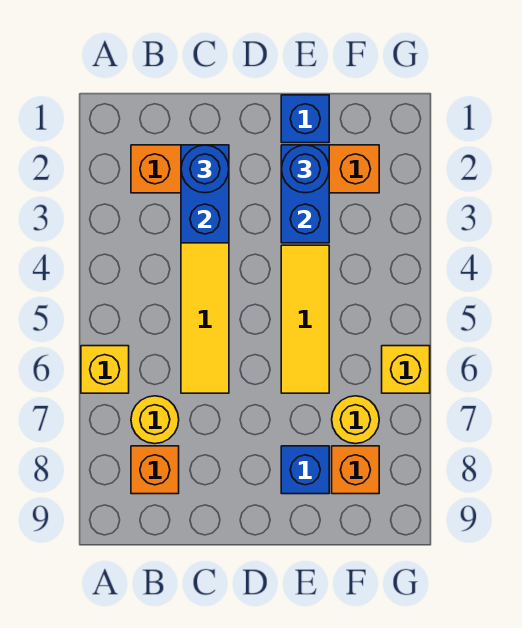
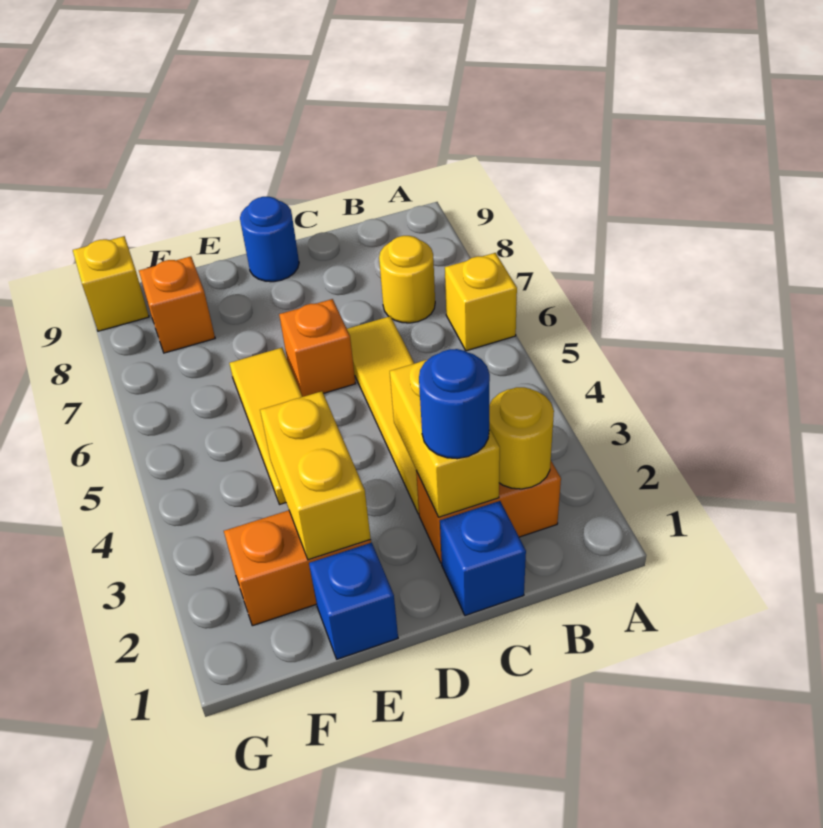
orange 1x1 brick [131,446,179,494] -> orange 1x1 brick moved to [279,299,356,397]
blue 1x2 brick [181,145,229,243] -> yellow 1x2 brick [390,360,500,517]
blue 1x2 brick [281,145,329,243] -> yellow 1x2 brick [260,391,371,560]
blue 1x1 round brick [282,145,329,193] -> blue 1x1 round brick moved to [240,197,299,282]
blue 1x1 brick [281,446,329,494] -> blue 1x1 brick moved to [440,501,526,616]
yellow 1x1 round brick [332,396,379,444] -> yellow 1x1 round brick moved to [489,387,554,489]
yellow 1x1 brick [382,346,430,393] -> yellow 1x1 brick moved to [73,236,149,331]

